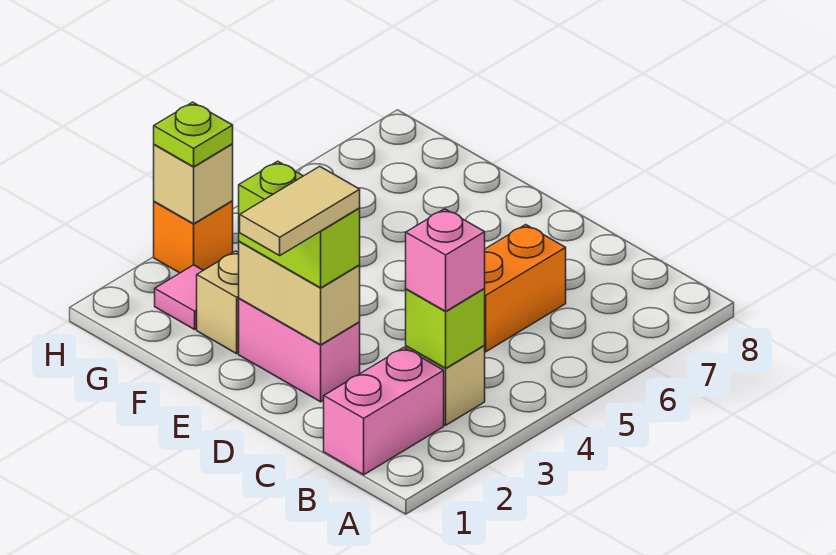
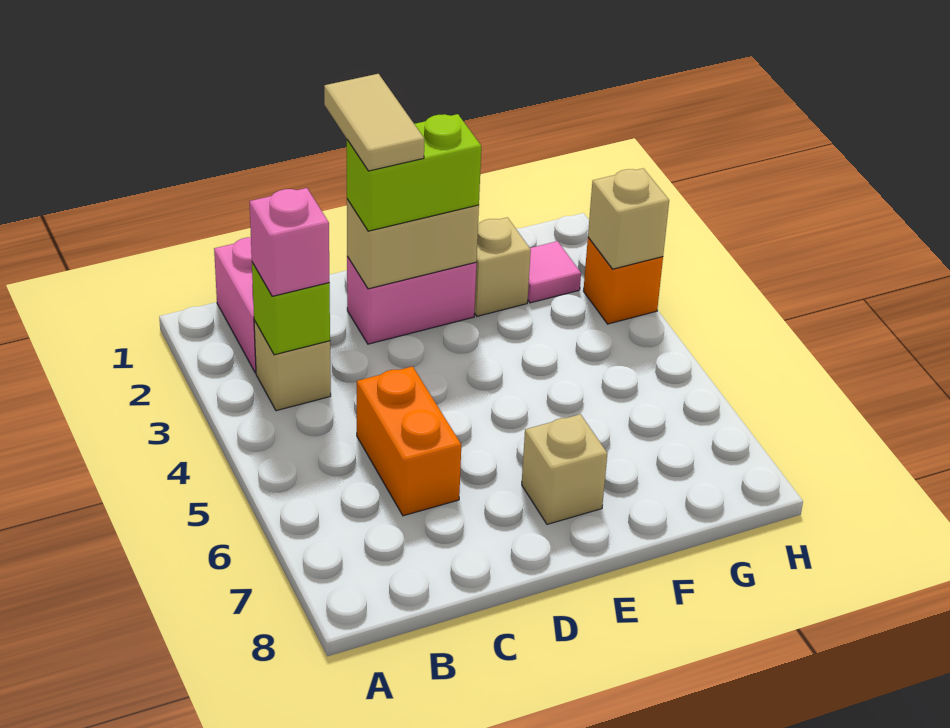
none -> tan 1x1 brick [522,414,607,524]
lime 1x1 plate [154,102,233,167] -> none

